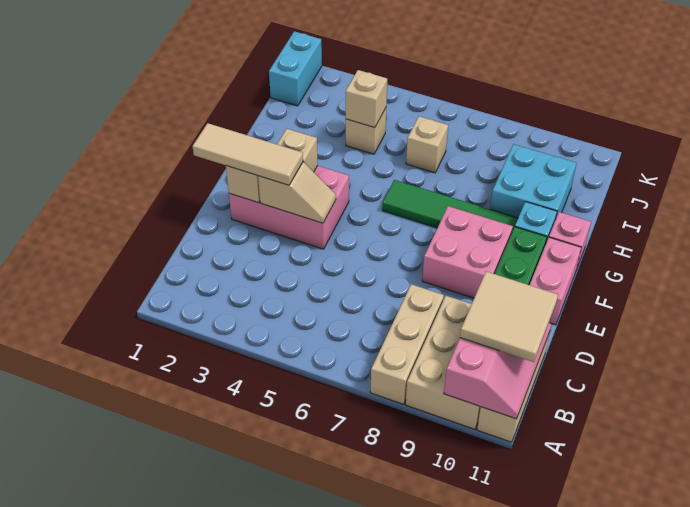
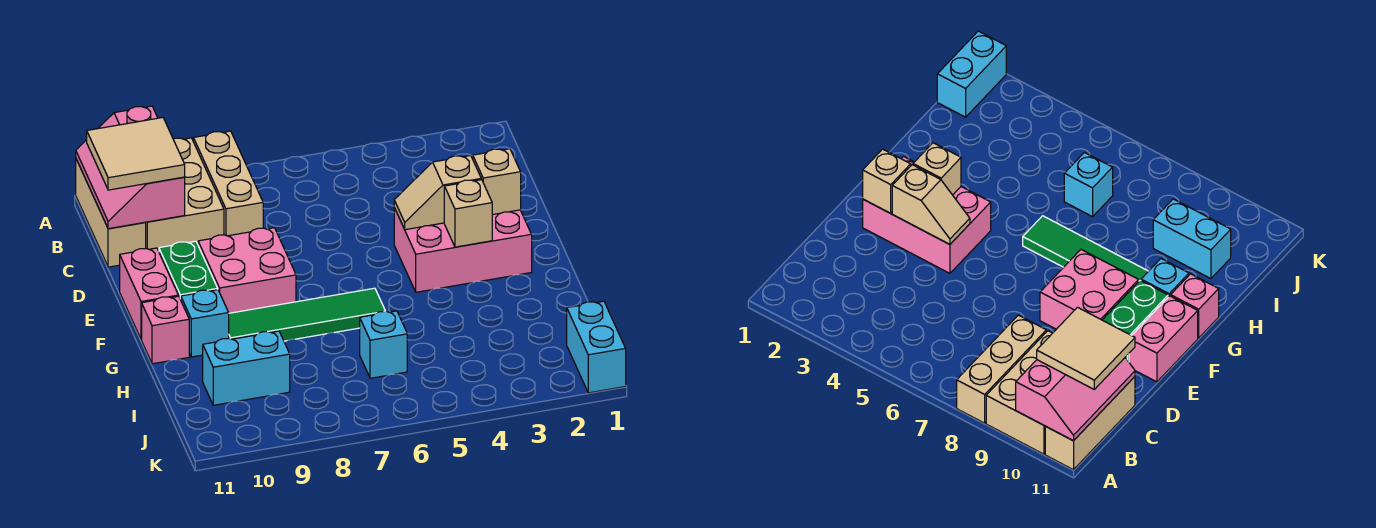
tan 1x3 tile [193,123,303,185] -> none
cyan 2x2 brick [490,144,576,218] -> cyan 1x2 brick [203,331,290,405]
tan 1x1 brick [346,108,386,154] -> none
tan 1x1 brick [346,70,387,128] -> none
tan 1x1 brick [406,116,448,173] -> cyan 1x1 brick [360,311,407,378]

